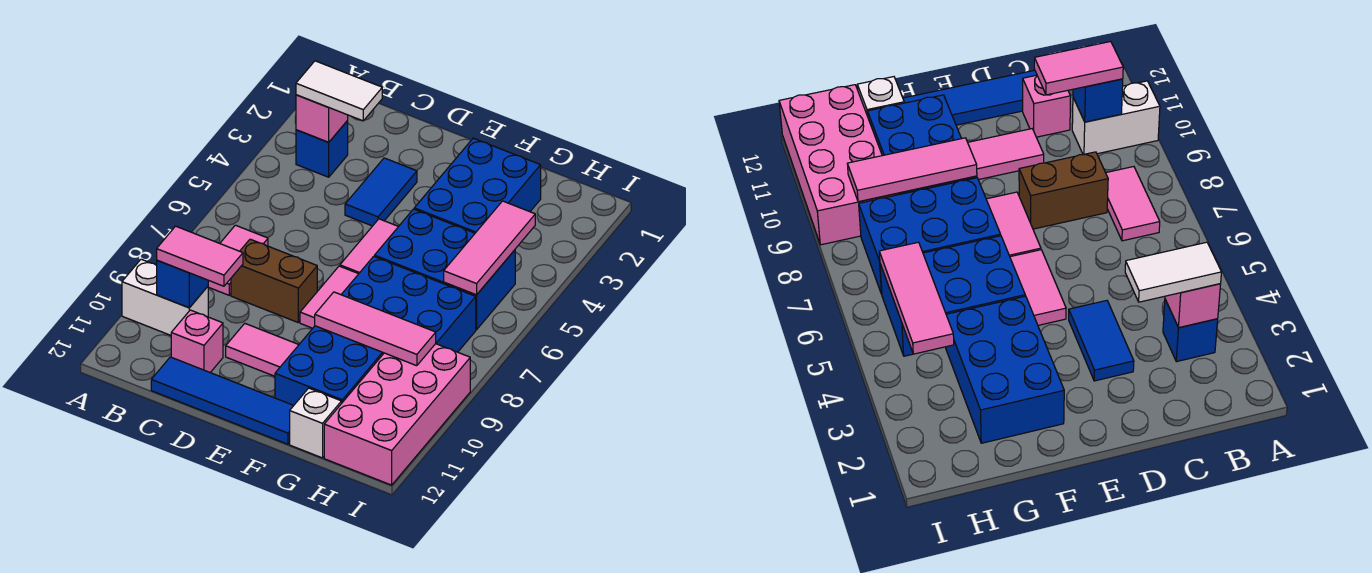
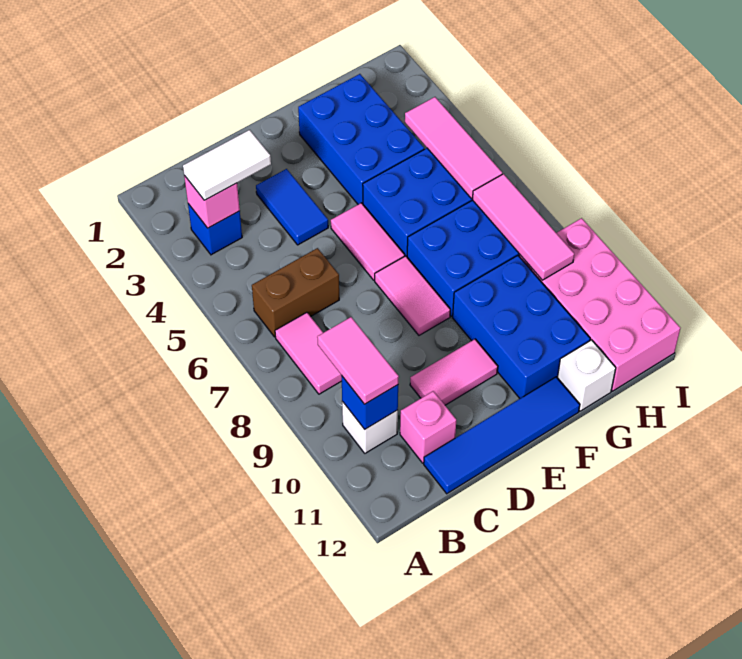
white 1x2 brick [122,259,208,335] -> white 1x1 brick [342,401,398,453]
pink 1x2 tile [157,226,243,286] -> pink 1x2 tile turned to [317,317,399,404]
brown 1x2 brick [231,239,317,322] -> brown 1x2 brick moved to [252,248,339,337]
pink 1x3 tile [315,292,436,366] -> pink 1x3 tile turned to [472,174,574,280]

